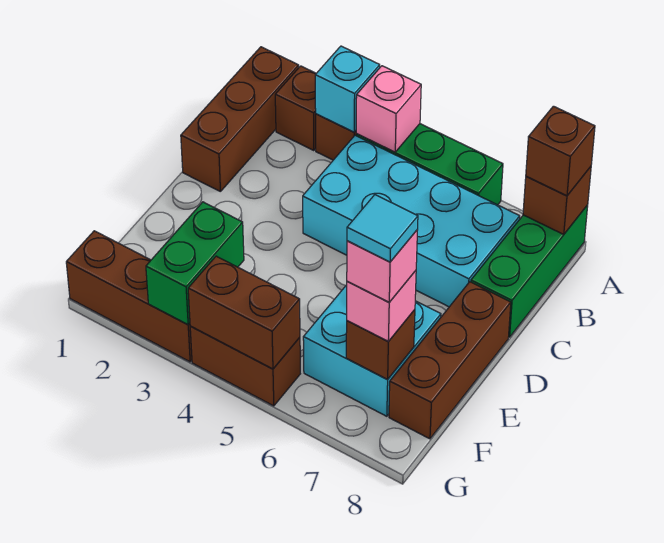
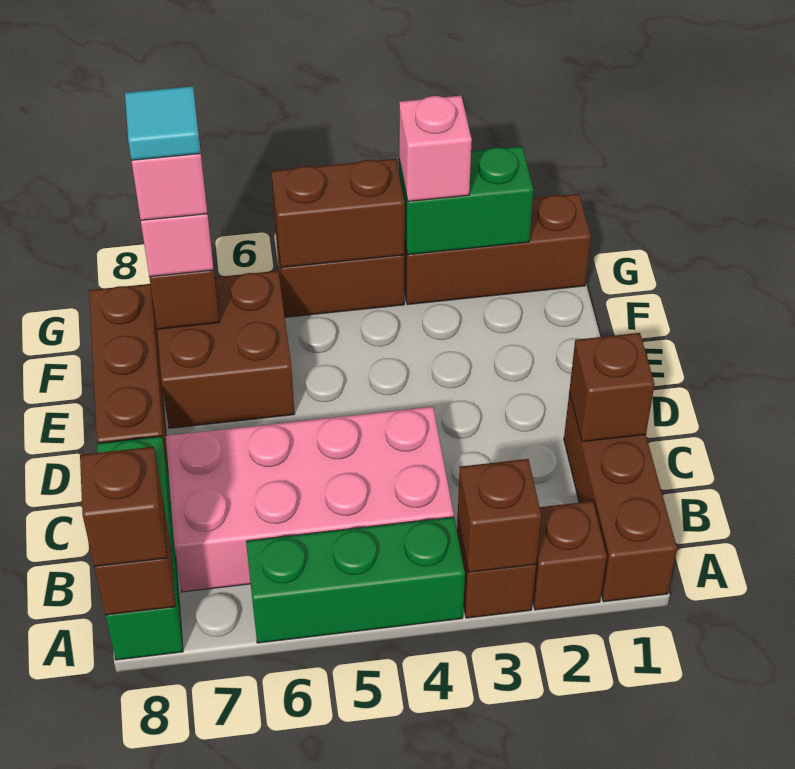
cyan 1x1 brick [315,46,380,132] -> brown 1x1 brick [458,459,541,572]
pink 1x1 brick [356,66,421,152] -> pink 1x1 brick moved to [399,96,472,201]
cyan 2x4 brick [303,135,520,307] -> pink 2x4 brick [166,407,454,592]
none -> brown 1x1 brick [569,333,655,442]
cyan 2x2 brick [303,285,441,416] -> brown 2x2 brick [157,271,295,428]
green 1x2 brick [146,202,244,325] -> green 1x2 brick turned to [399,146,533,255]

